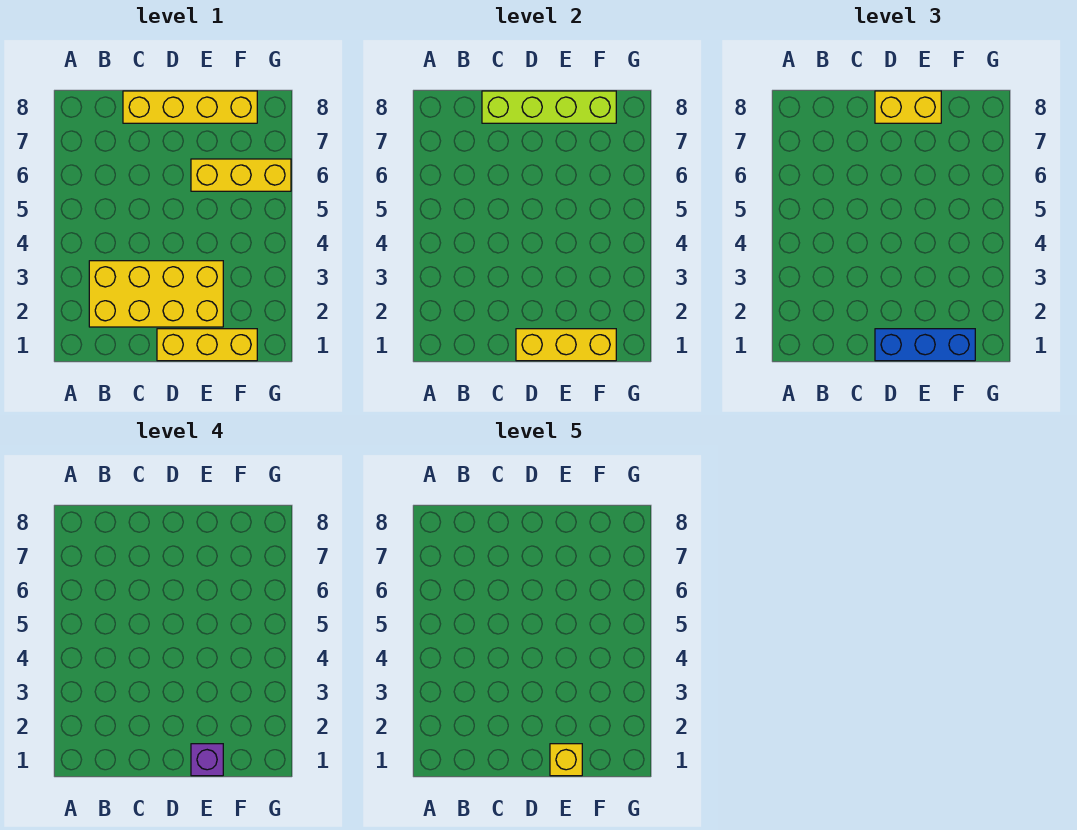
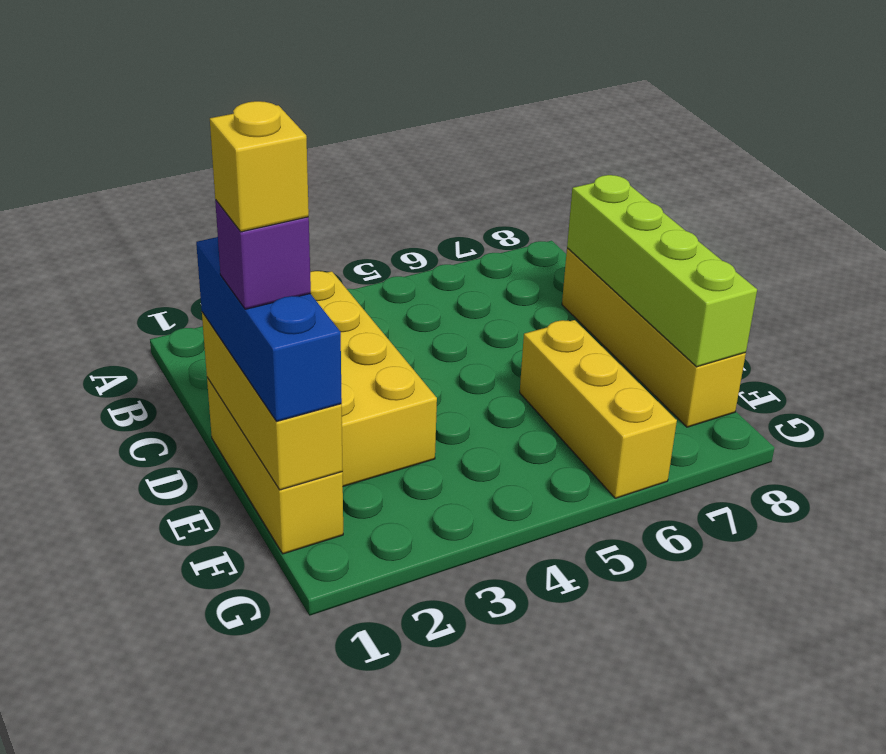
yellow 1x2 brick [875,91,941,123] -> none

